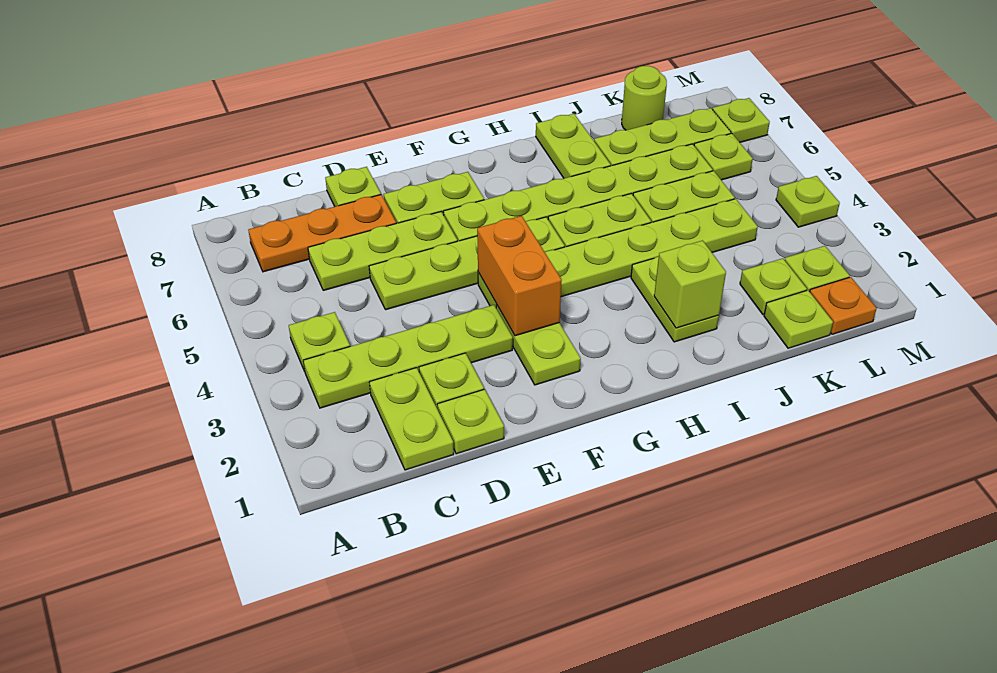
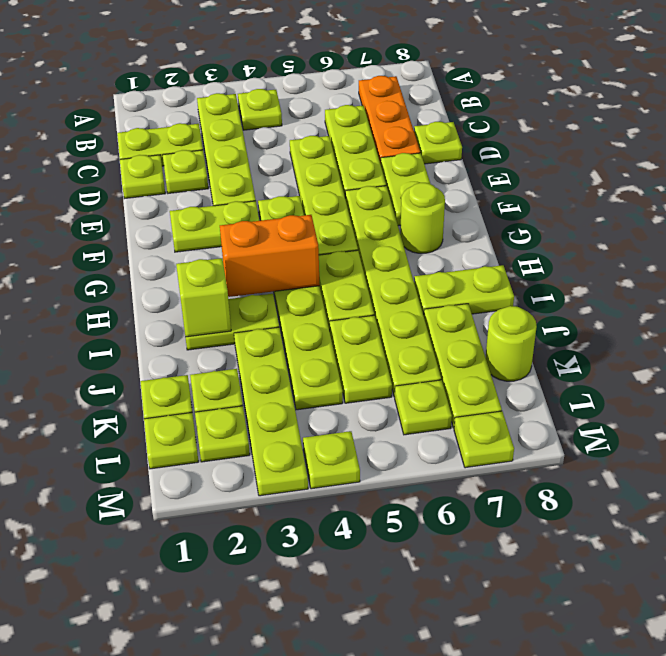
orange 1x2 brick [477,216,562,336] -> orange 1x2 brick moved to [220,215,320,297]
none -> lime 1x1 round brick [400,183,445,253]
none -> lime 1x4 plate [234,327,308,496]
orange 1x1 plate [810,277,877,334] -> lime 1x1 plate [144,413,199,469]

